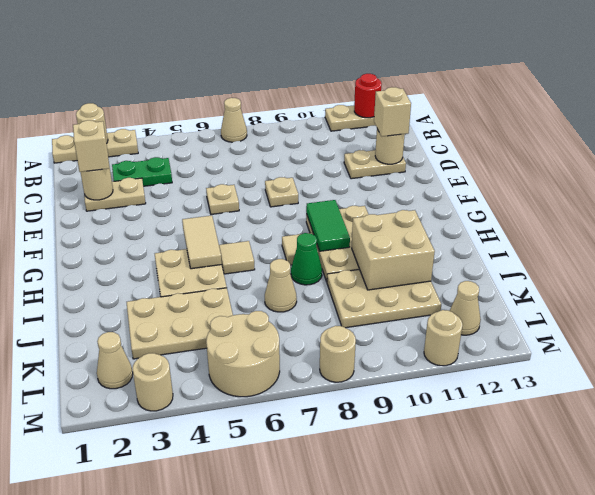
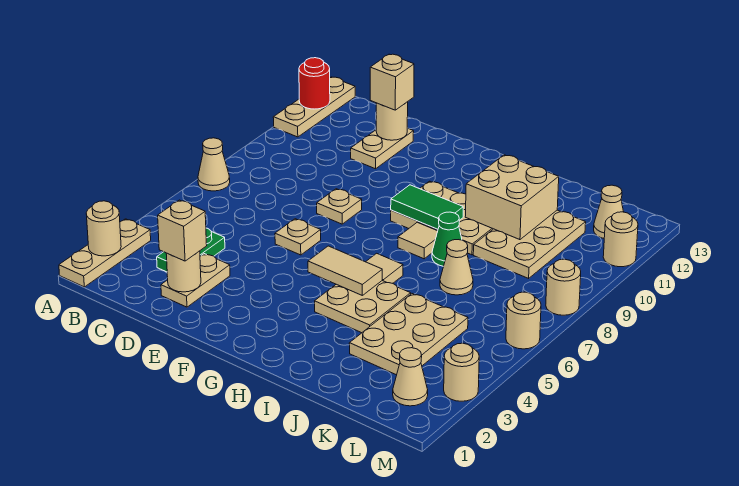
tan 2x2 round brick [206,311,280,397] -> tan 1x1 round brick [506,292,541,349]

